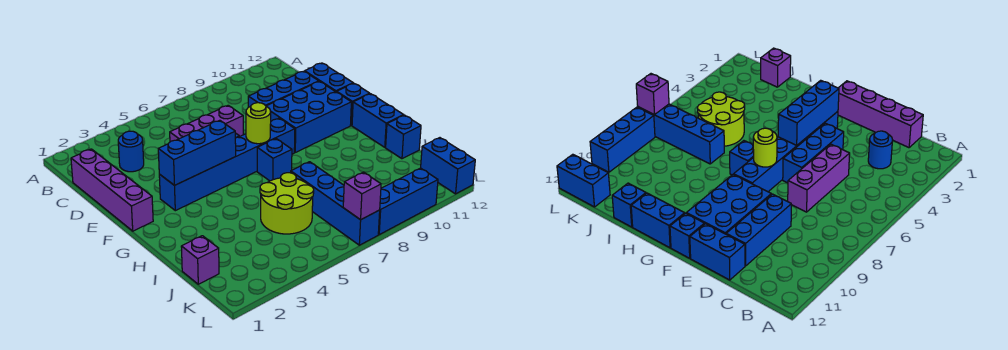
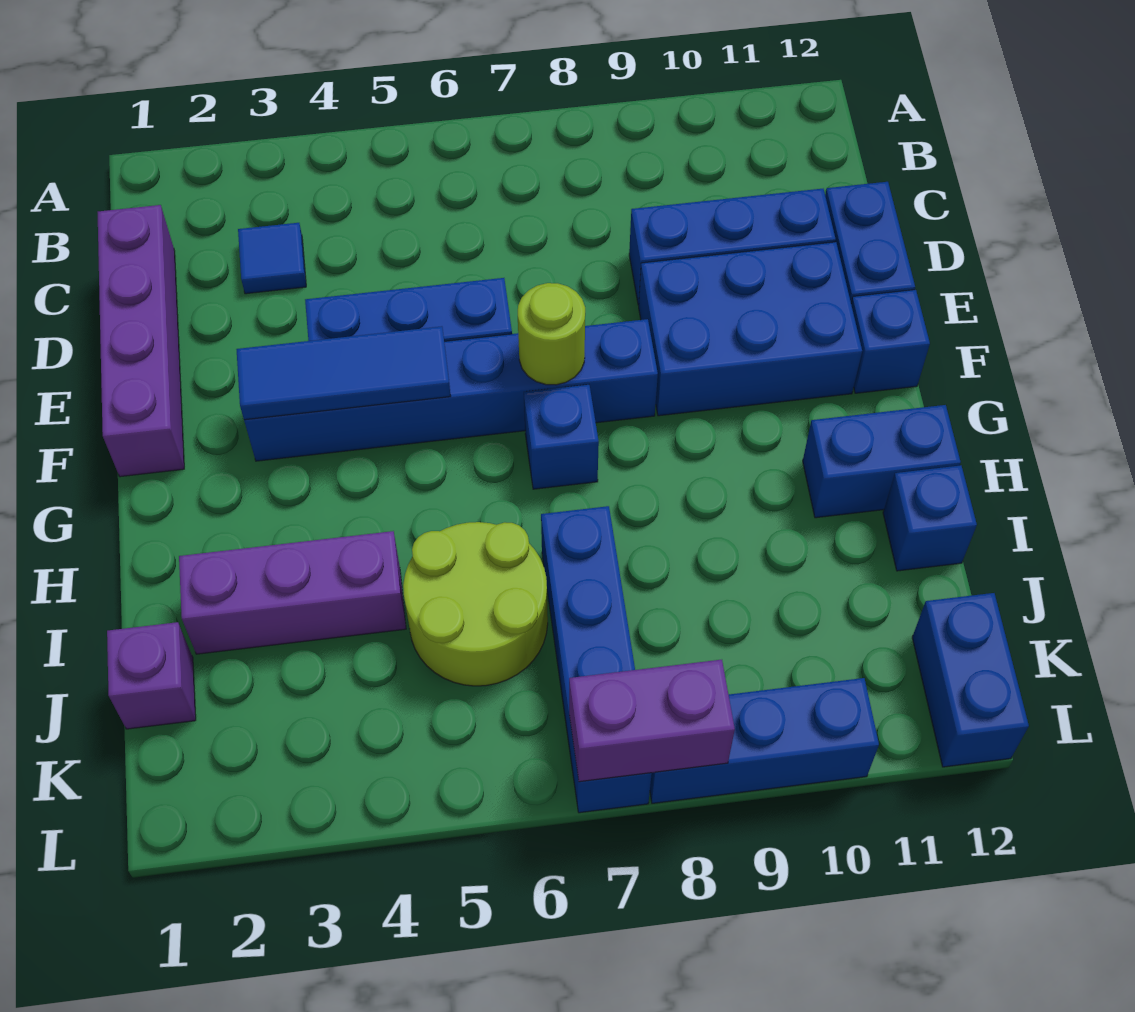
blue 1x1 round brick [118,131,144,172] -> blue 1x1 tile [238,223,306,294]
purple 1x3 brick [170,105,243,142] -> purple 1x3 brick moved to [179,531,406,654]
blue 1x3 brick [158,120,236,185] -> blue 1x3 tile [236,326,450,420]
blue 1x2 brick [352,94,404,147] -> blue 1x2 brick turned to [803,405,961,518]
purple 1x1 brick [343,172,381,220] -> purple 1x2 brick [569,660,735,782]

